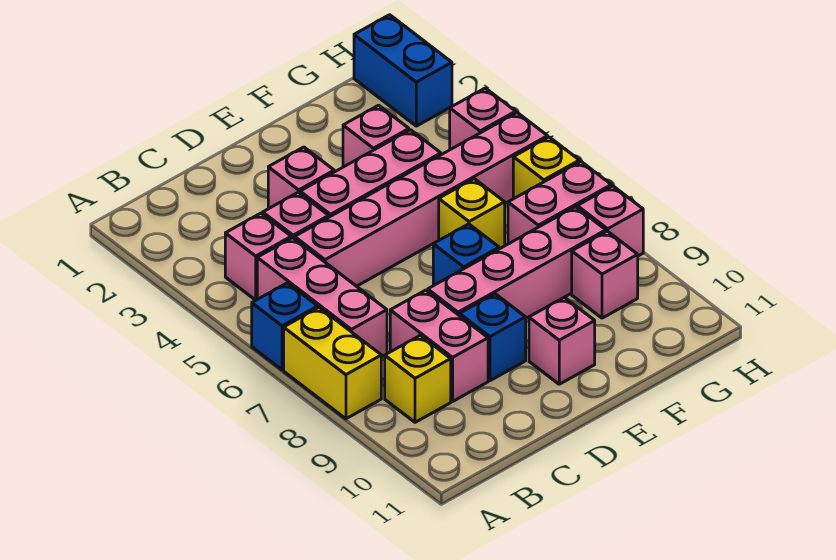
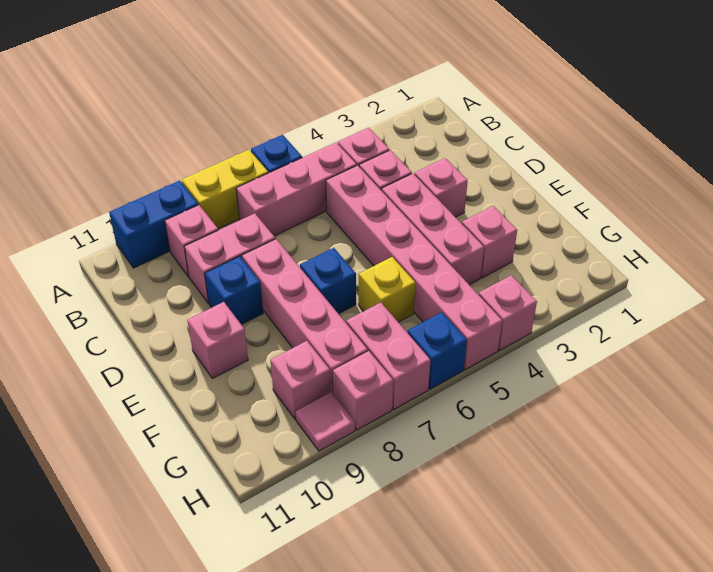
yellow 1x1 brick [385,335,451,422] -> pink 1x1 brick [165,205,218,277]
blue 1x2 brick [354,15,452,126] -> blue 1x2 brick moved to [109,180,198,268]
yellow 1x1 brick [513,137,579,199] -> blue 1x1 brick [408,312,467,389]
none -> pink 1x1 tile [296,392,355,451]

